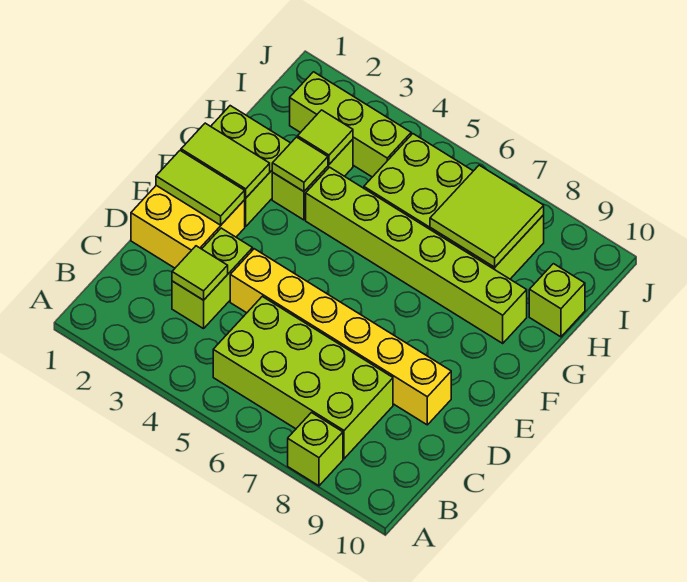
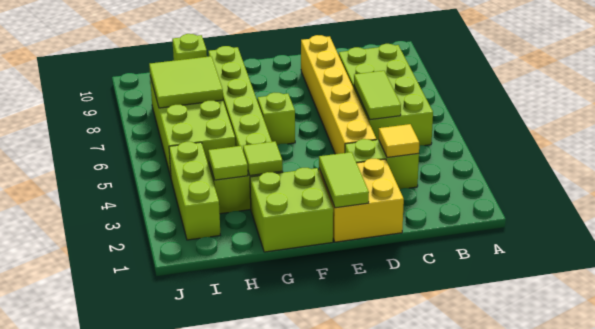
lime 1x1 brick [288,413,343,486] -> lime 1x1 brick moved to [258,93,295,145]
lime 1x1 tile [172,246,228,300] -> yellow 1x1 tile [379,124,419,158]
lime 1x2 tile [181,123,270,198] -> lime 1x2 tile moved to [354,71,401,120]

